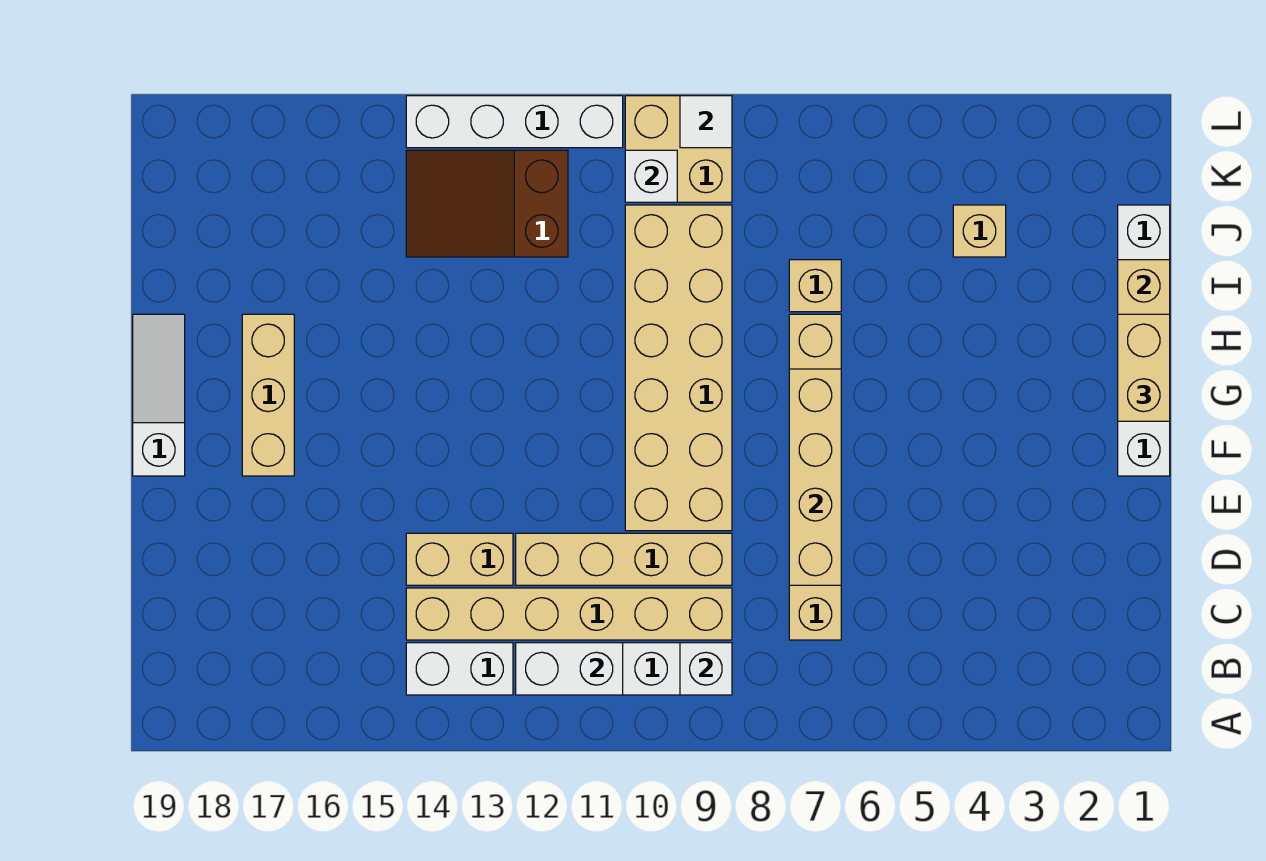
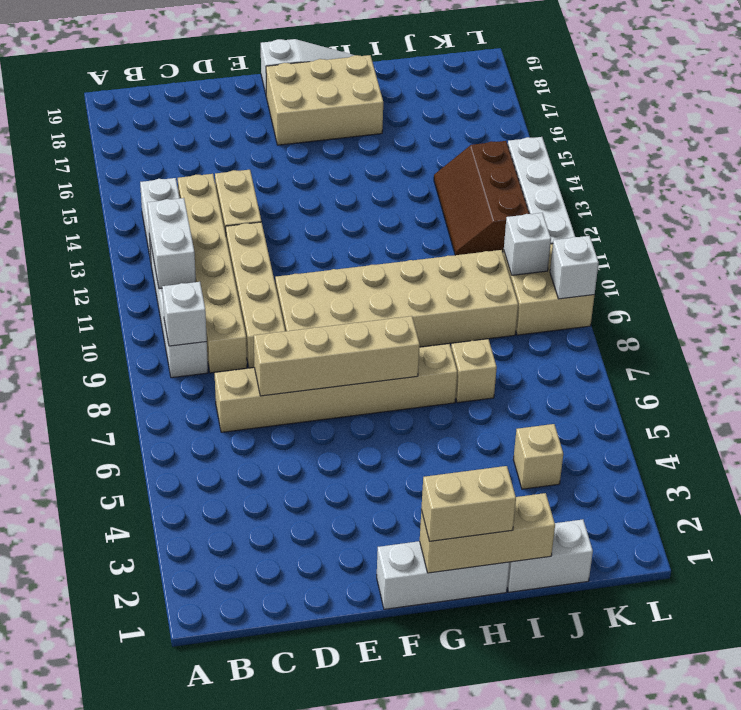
tan 1x3 brick [242,314,294,476] -> tan 2x3 brick [266,55,383,145]
brown 2x3 slope [406,150,568,257] -> brown 2x3 slope turned to [434,141,529,255]
white 1x1 tile [680,96,732,148] -> white 1x1 brick [550,236,599,299]

